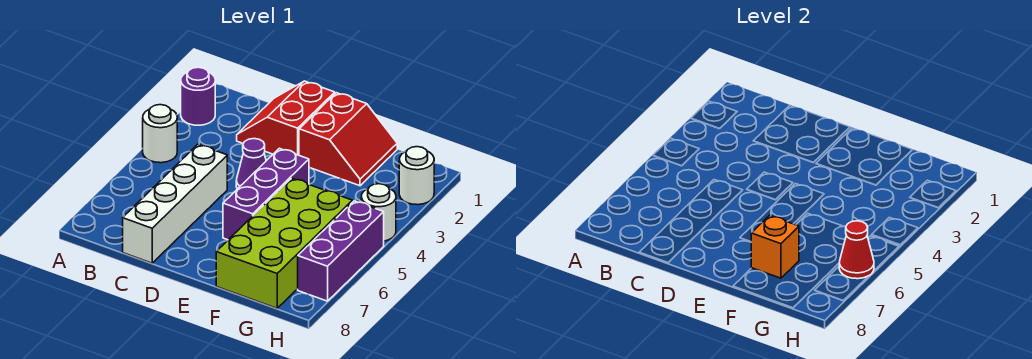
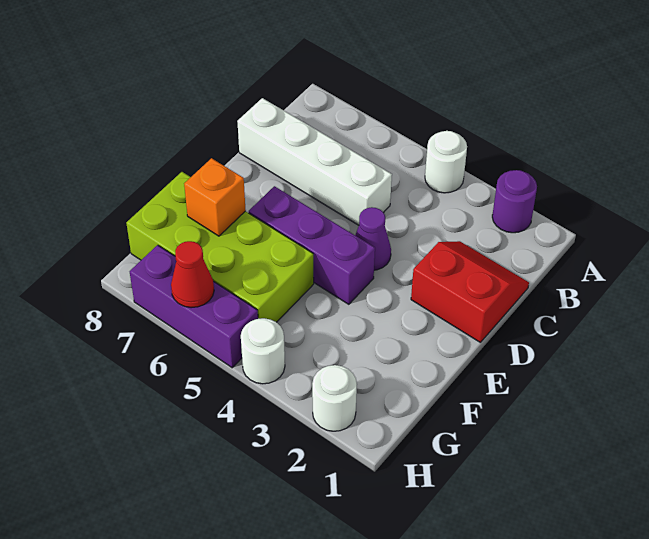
red 2x2 slope [299,93,397,186] -> none

